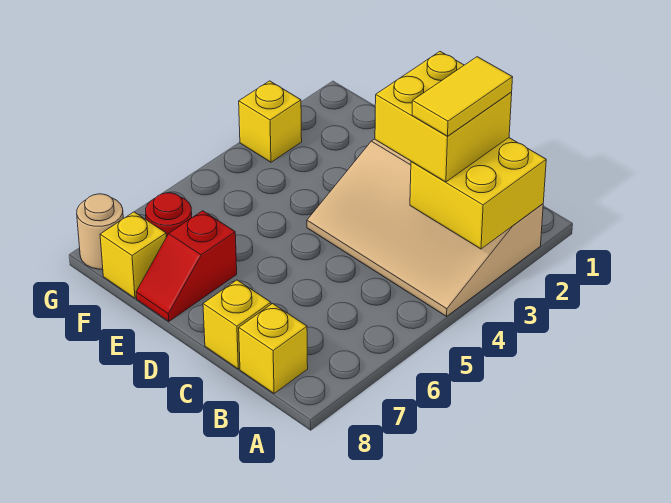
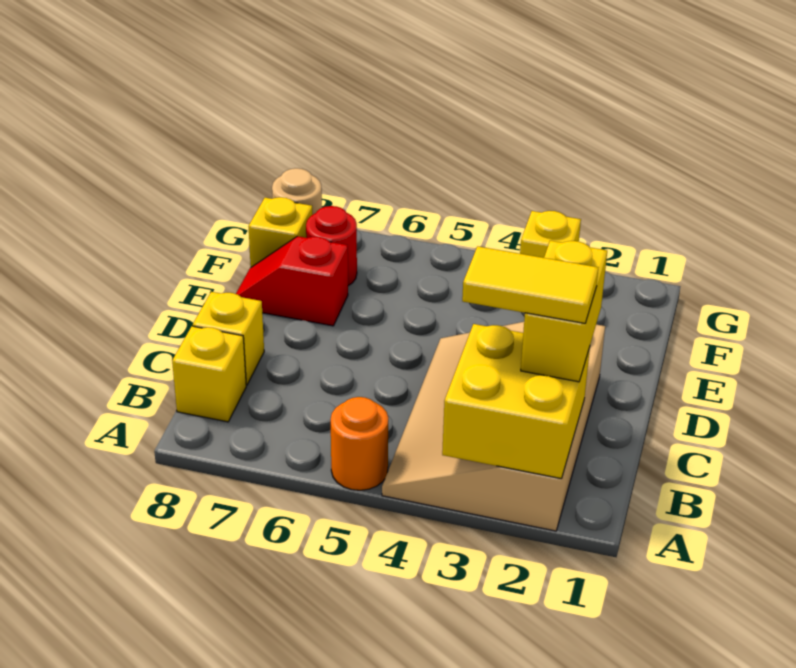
none -> orange 1x1 round brick [331,397,388,490]
yellow 2x2 brick [375,52,512,182] -> yellow 1x2 brick [521,241,607,382]

